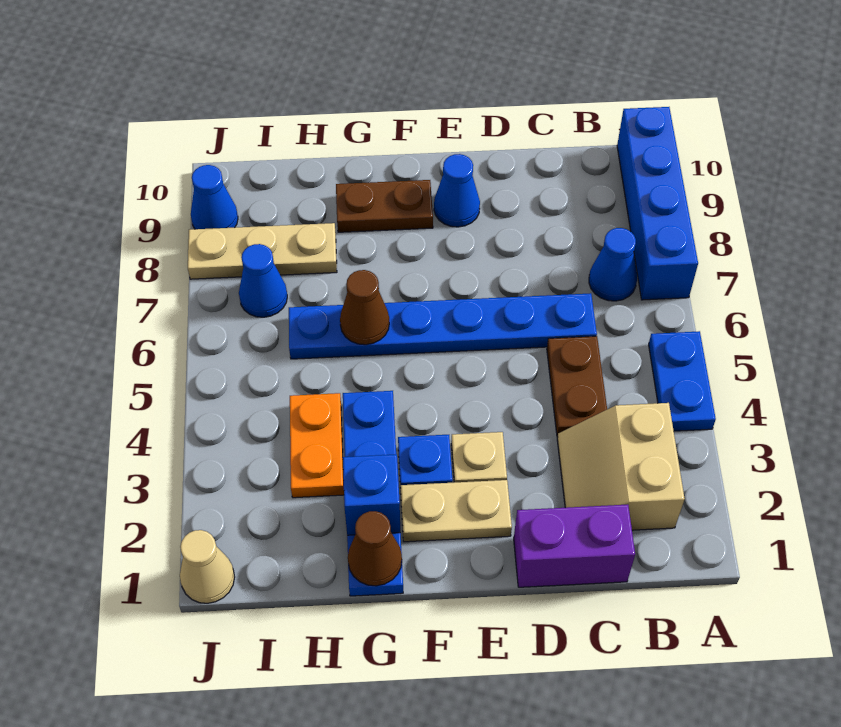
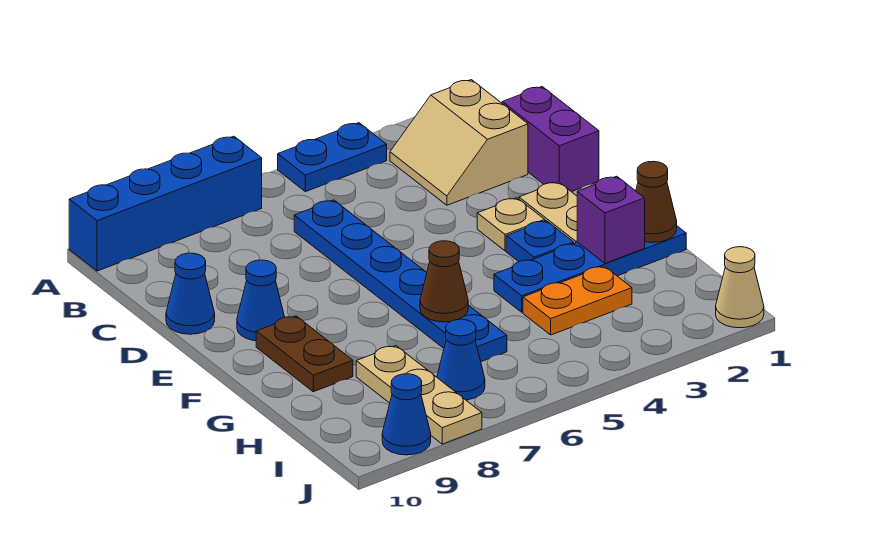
tan 2x2 slope [557,403,685,530] -> tan 2x2 slope turned to [390,80,528,205]
blue 1x1 cone [589,228,637,301] -> blue 1x1 cone moved to [166,253,215,334]
brown 1x2 plate [547,336,607,437] -> none
blue 1x1 brick [343,454,400,535] -> purple 1x1 brick [577,176,645,263]

